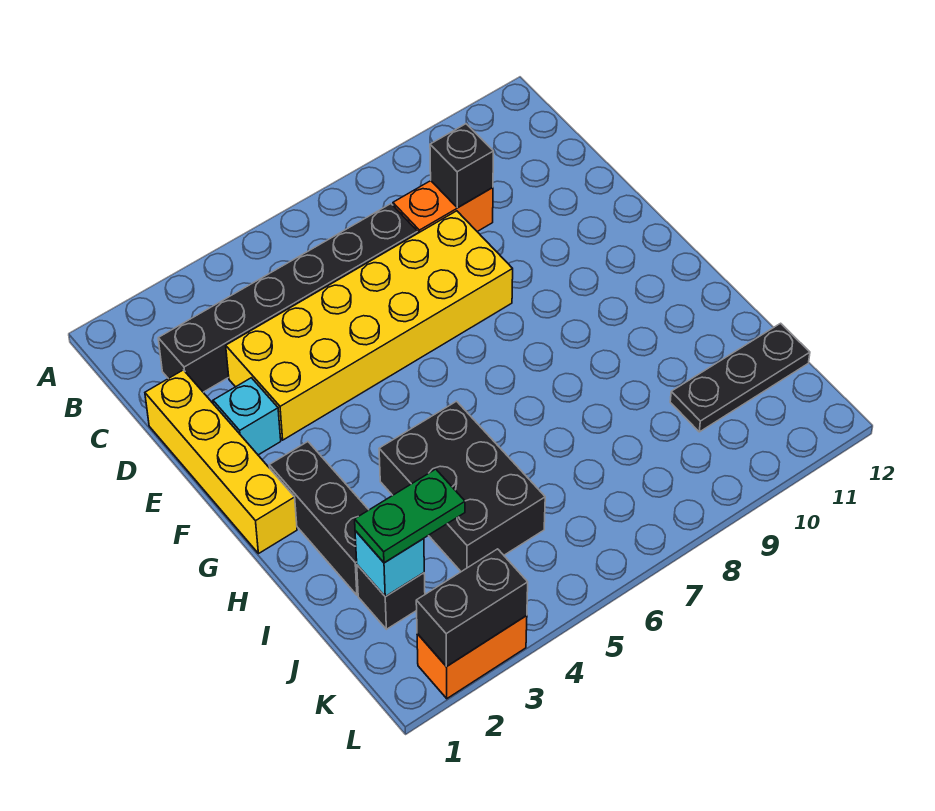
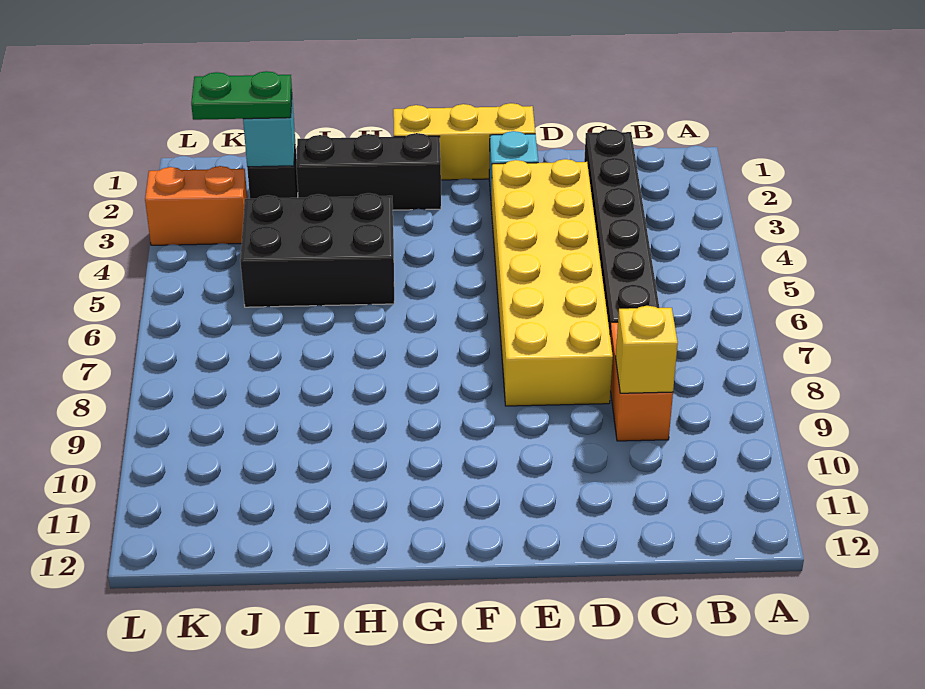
black 1x1 brick [430,124,493,208] -> yellow 1x1 brick [616,306,678,393]
yellow 1x4 brick [145,370,297,554] -> yellow 1x3 brick [393,103,535,180]
green 1x2 plate [355,469,465,563] -> green 1x2 plate turned to [191,71,292,120]
black 1x3 plate [670,323,810,432] -> none
orange 1x2 brick [417,616,527,699] -> orange 1x2 brick turned to [145,166,247,245]
black 1x2 brick [416,549,528,667] -> none

